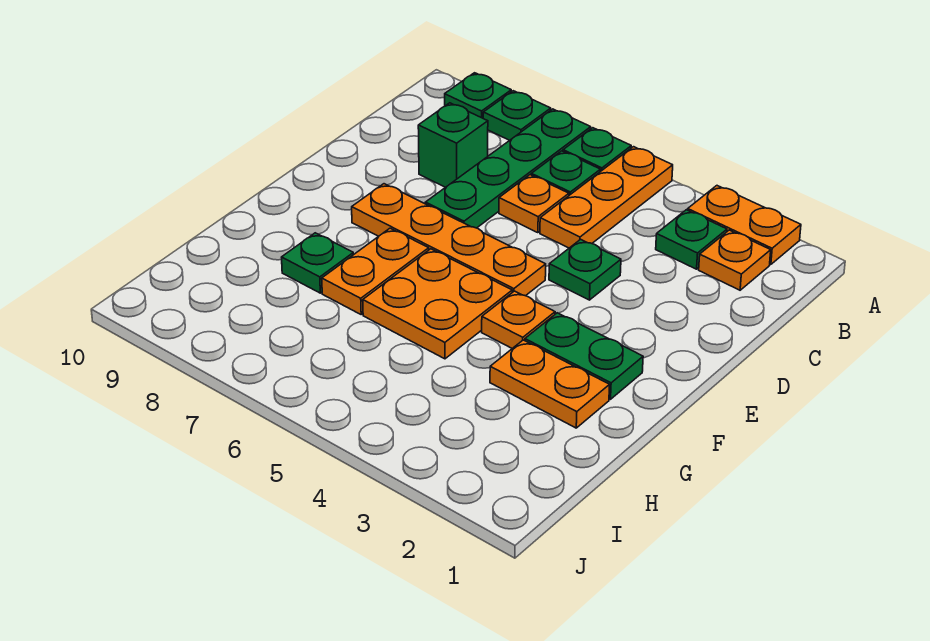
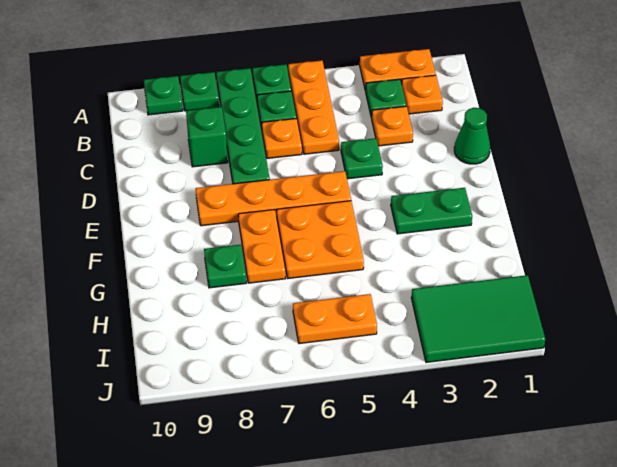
none -> green 1x1 cone [454,108,490,164]
orange 1x1 plate [482,291,555,348] -> orange 1x1 plate moved to [372,106,413,146]
orange 1x2 plate [490,340,610,428] -> orange 1x2 plate moved to [293,294,377,344]
none -> green 2x3 tile [411,275,545,362]

